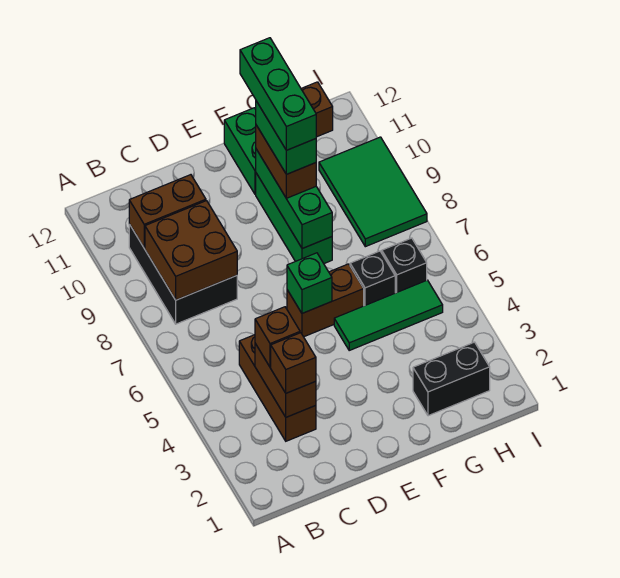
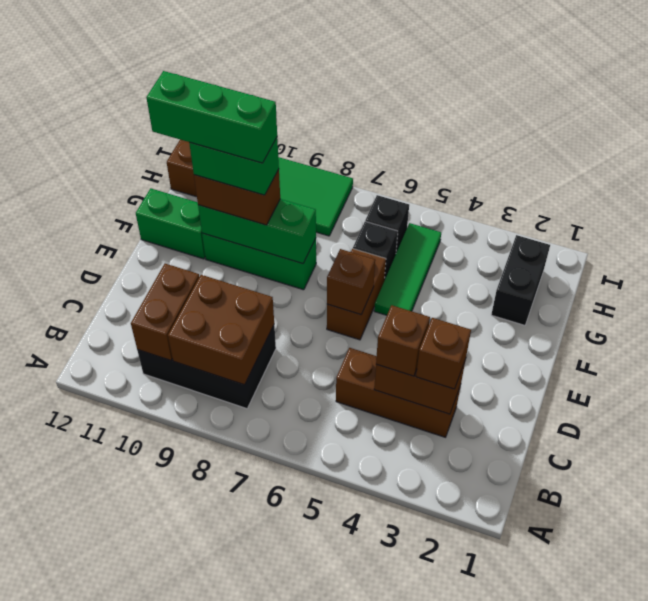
green 1x1 brick [287,253,332,313] -> brown 1x1 brick [327,249,375,315]

